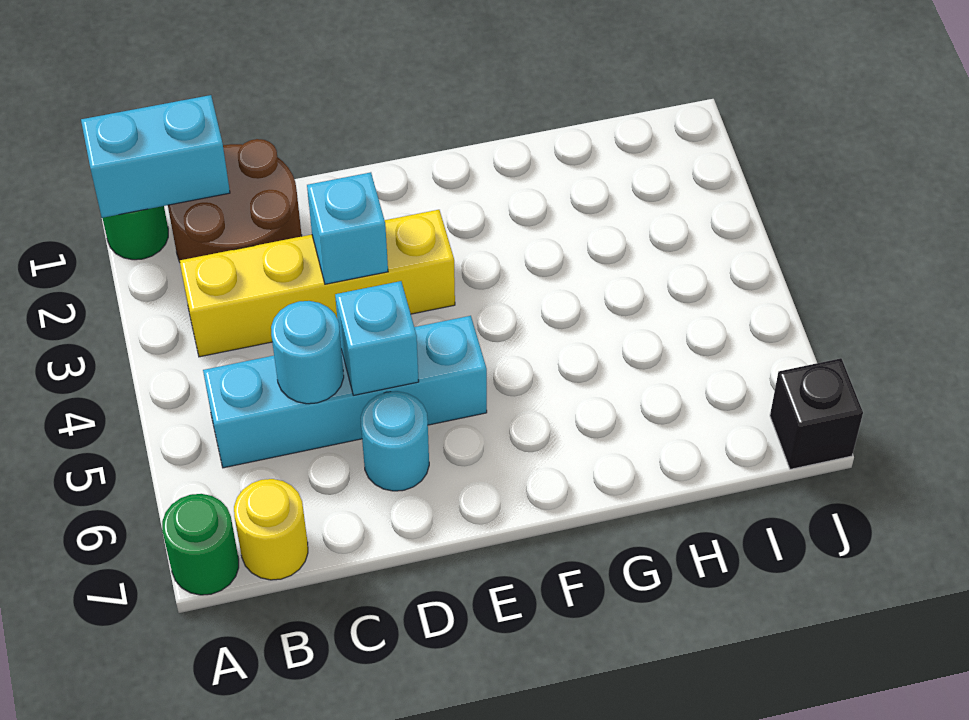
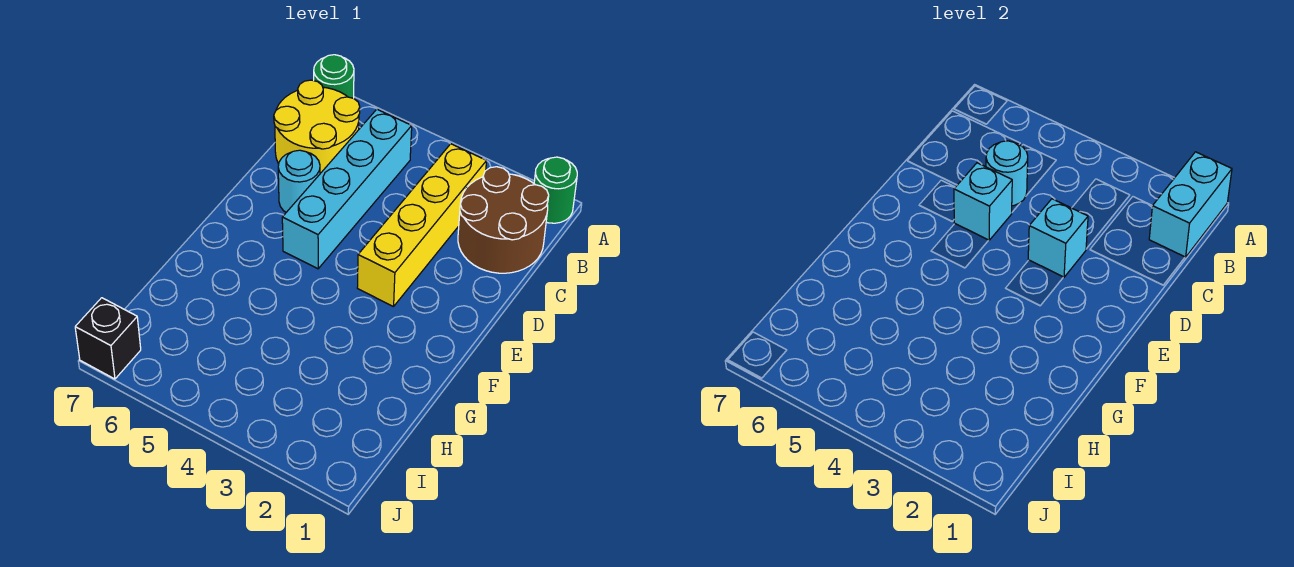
yellow 1x1 round brick [234,479,308,580] -> yellow 2x2 round brick [274,80,360,173]

